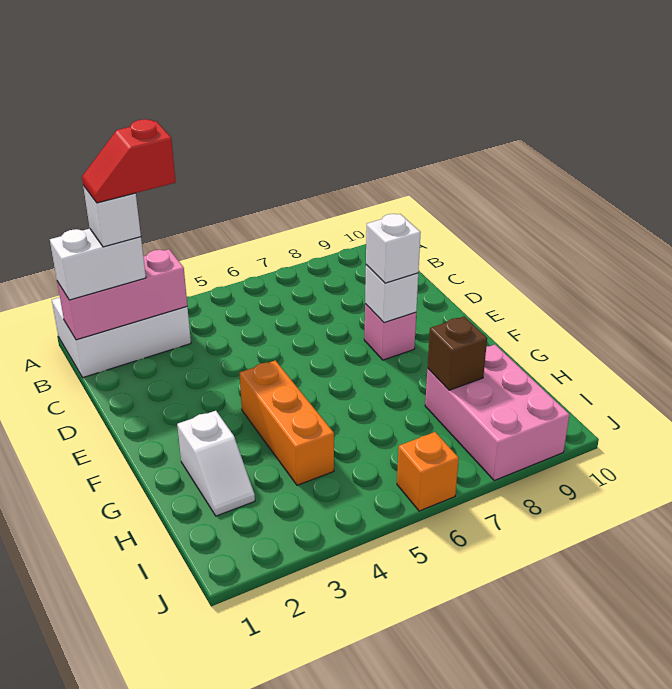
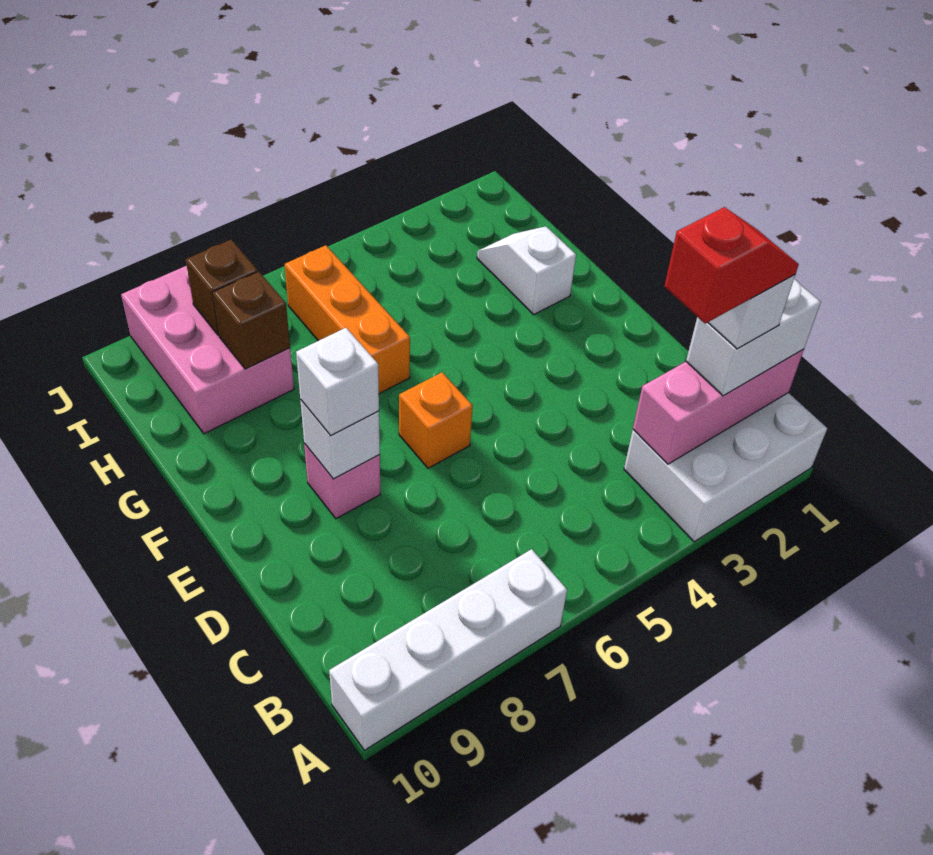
none -> white 1x4 brick [329,549,567,750]
orange 1x3 brick [240,360,334,485] -> orange 1x3 brick moved to [285,245,410,394]
none -> brown 1x1 brick [186,240,258,335]
orange 1x1 brick [397,432,459,511] -> orange 1x1 brick moved to [399,372,473,468]

